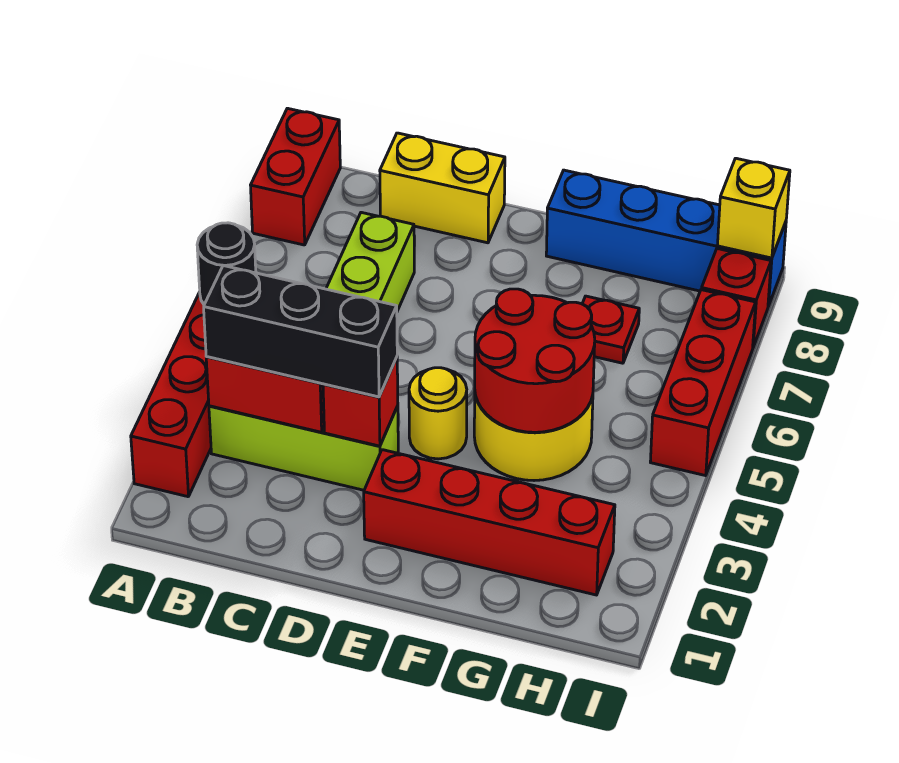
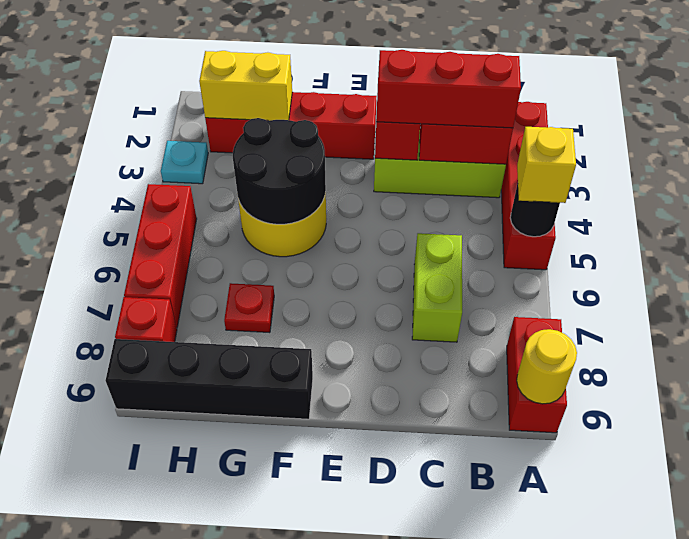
black 1x3 brick [204,265,397,397] -> red 1x3 brick [376,50,521,128]
yellow 1x2 brick [380,133,505,243] -> yellow 1x2 brick moved to [199,51,292,121]
yellow 1x1 round brick [409,368,467,459] -> yellow 1x1 round brick moved to [517,329,577,404]
red 2x2 round brick [475,289,595,432] -> black 2x2 round brick [233,118,326,224]
blue 1x4 brick [546,170,786,306] -> black 1x4 brick [106,339,313,419]
none -> cyan 1x1 plate [161,141,208,184]
yellow 1x1 brick [717,158,790,258] -> yellow 1x1 brick moved to [517,127,576,203]

